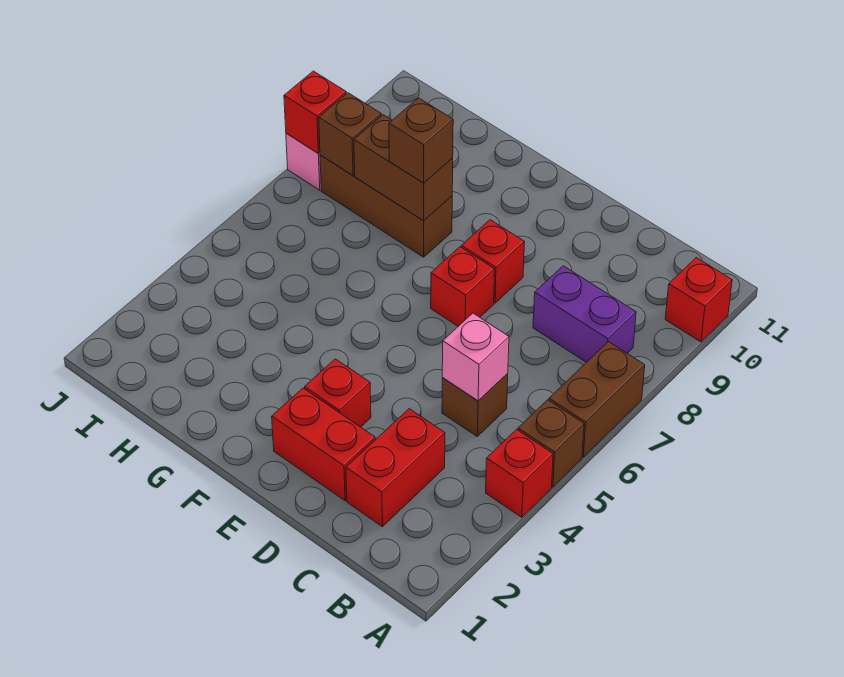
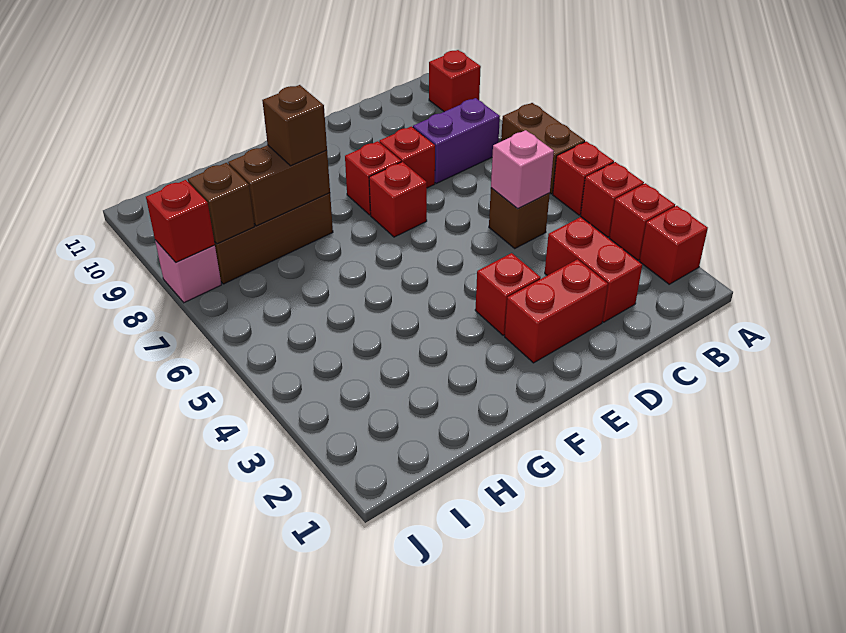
none -> red 1x1 brick [639,206,708,284]
none -> red 1x1 brick [609,183,675,260]
brown 1x1 brick [518,400,584,487] -> red 1x1 brick [553,141,614,215]
none -> red 1x1 brick [379,126,435,188]

